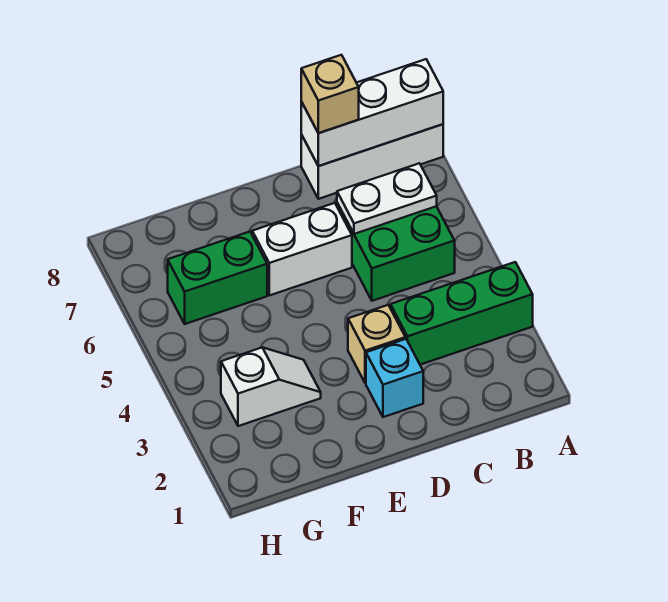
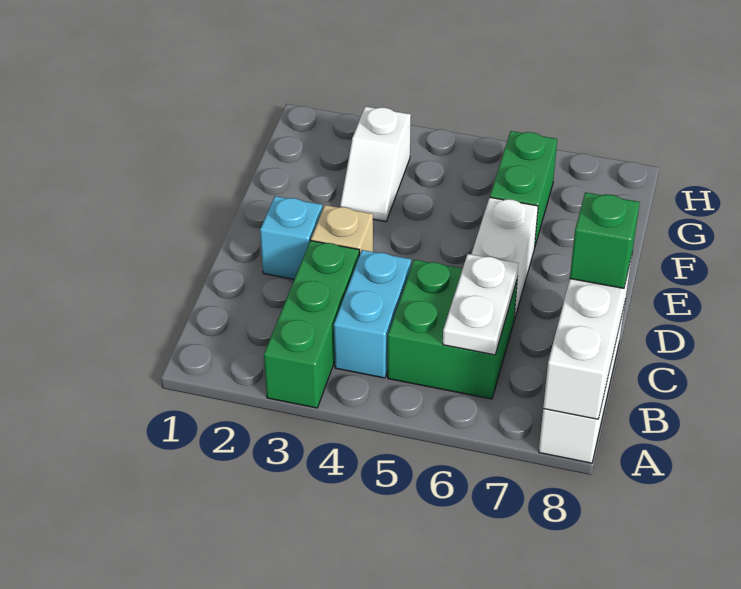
none -> cyan 1x2 brick [334,250,411,378]
tan 1x1 brick [301,55,359,133] -> green 1x1 brick [570,192,640,288]

